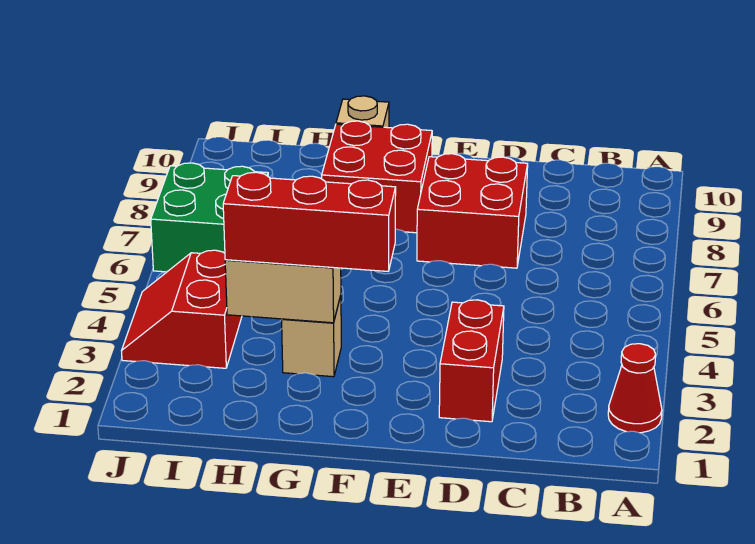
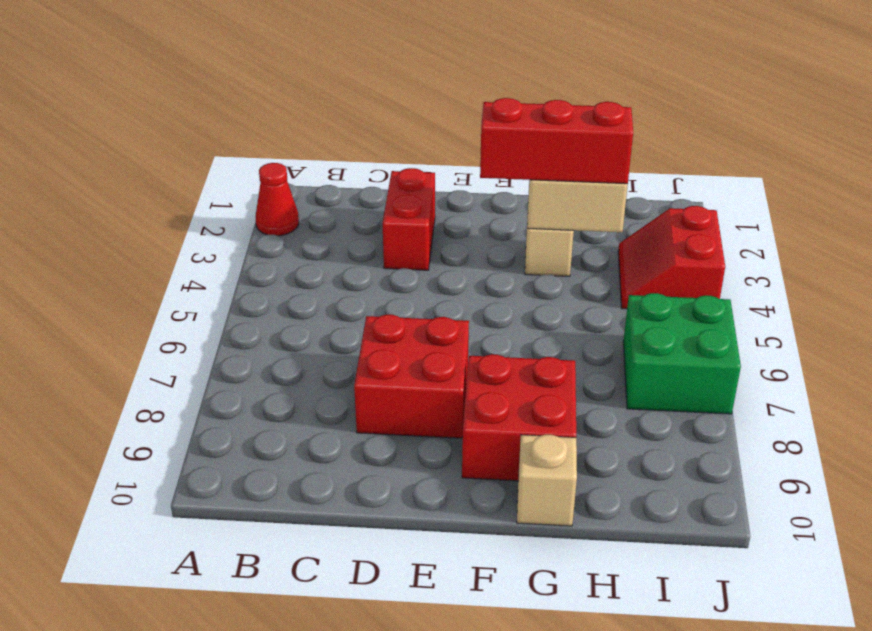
red 2x2 slope [122,250,242,368] -> red 2x2 slope turned to [618,206,725,309]

